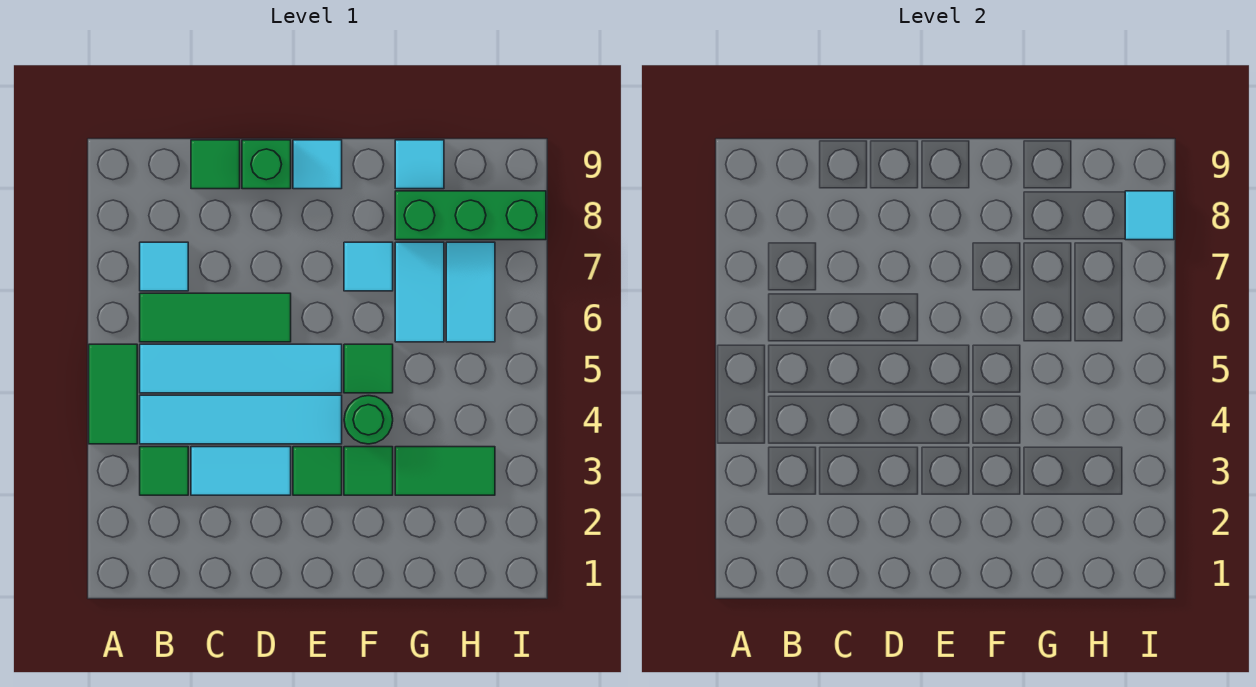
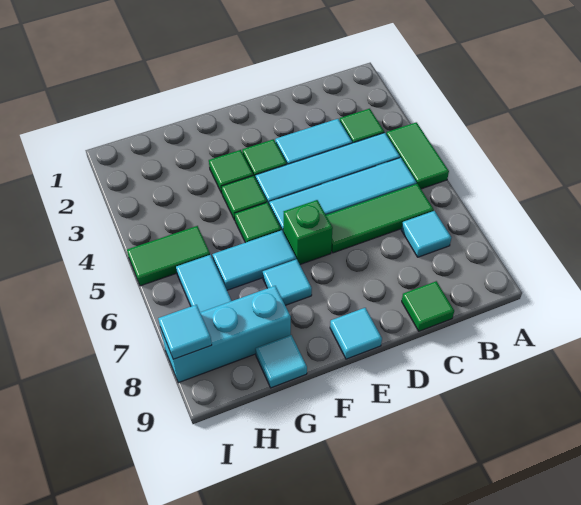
green 1x1 brick [242,140,291,189] -> green 1x1 brick moved to [284,200,333,264]
green 1x1 round brick [344,396,393,444] -> green 1x1 tile [221,176,267,220]
green 1x2 tile [395,447,495,495] -> green 1x2 tile moved to [127,226,210,286]
cyan 1x2 tile [395,242,444,342] -> cyan 1x2 tile turned to [212,230,296,290]
green 1x3 brick [395,191,546,240] -> cyan 1x3 brick [161,286,291,383]

